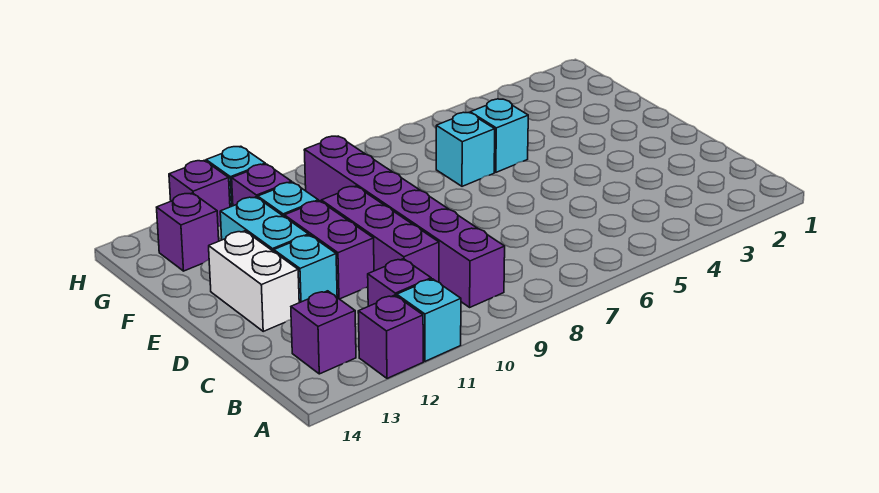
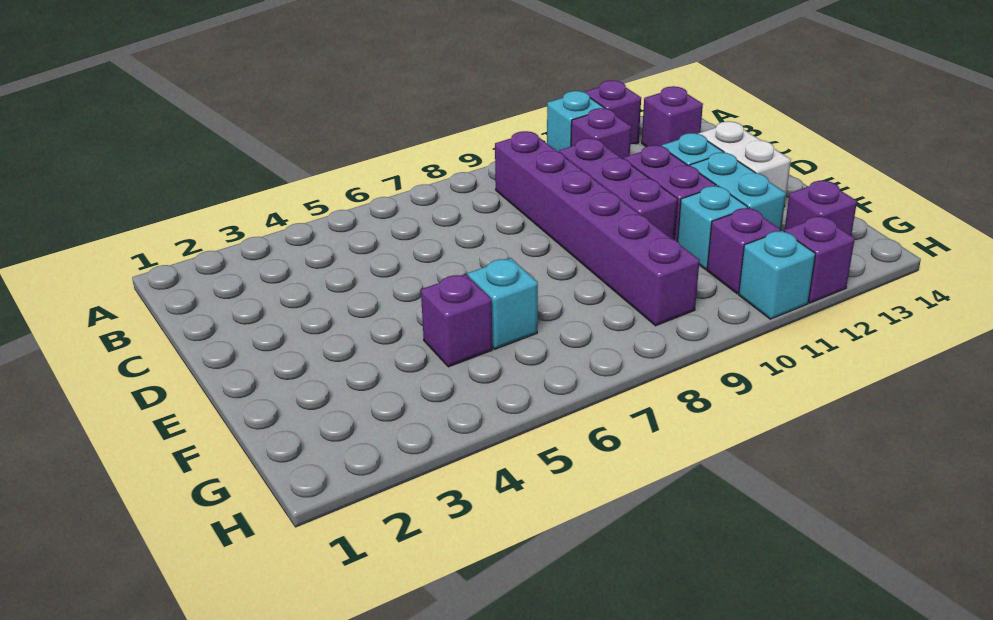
cyan 1x1 brick [470,99,528,172] -> purple 1x1 brick [421,274,492,367]

